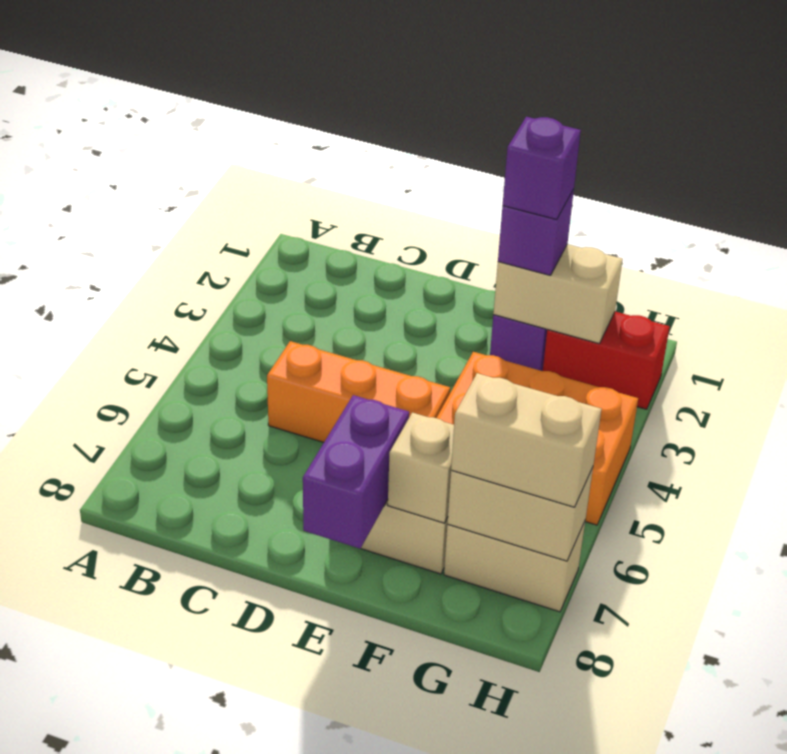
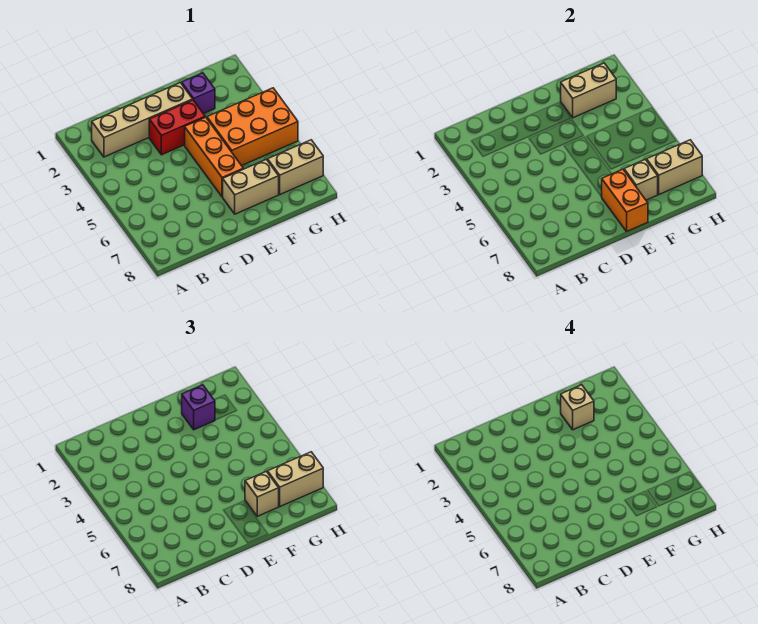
none -> tan 1x4 brick [92,83,193,157]
orange 1x3 brick [267,341,450,442] -> orange 1x3 brick turned to [185,117,243,197]
purple 1x2 brick [303,395,409,549] -> orange 1x2 brick [601,169,648,231]
purple 1x1 brick [503,117,581,220] -> tan 1x1 brick [561,385,594,430]
none -> tan 1x1 brick [245,471,279,516]
red 1x2 brick [543,312,670,409] -> red 1x2 brick moved to [149,100,205,155]

